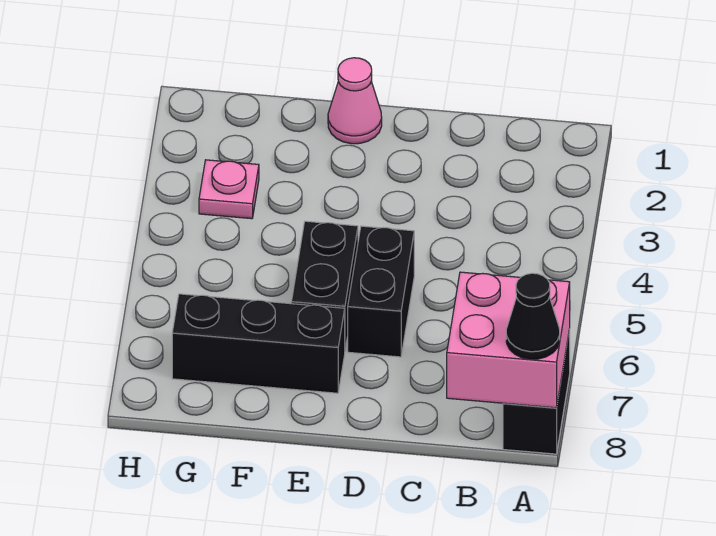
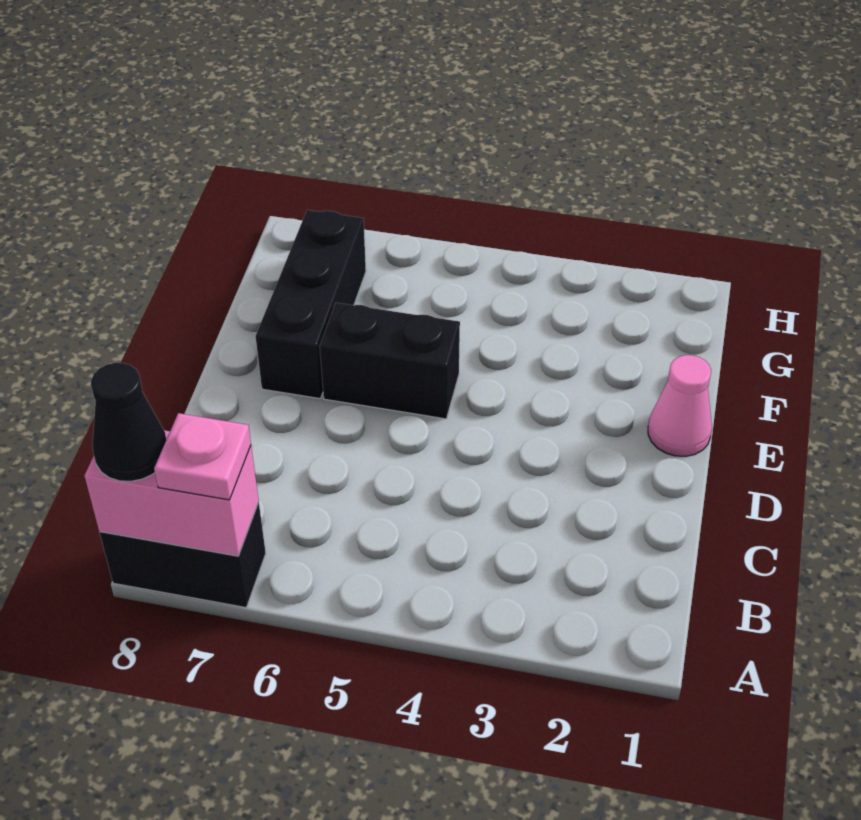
pink 2x2 brick [447,272,570,408] -> pink 1x2 brick [85,430,259,556]
black 1x2 brick [348,226,414,357] -> none
pink 1x1 plate [199,160,259,219] -> pink 1x1 plate moved to [154,413,251,500]

